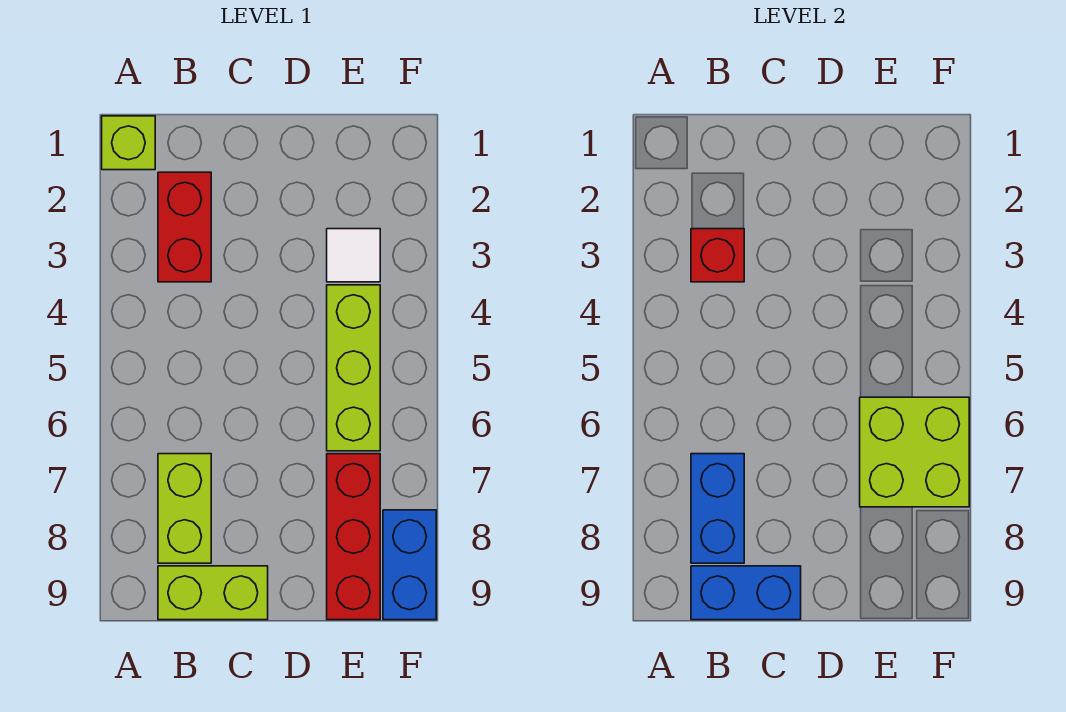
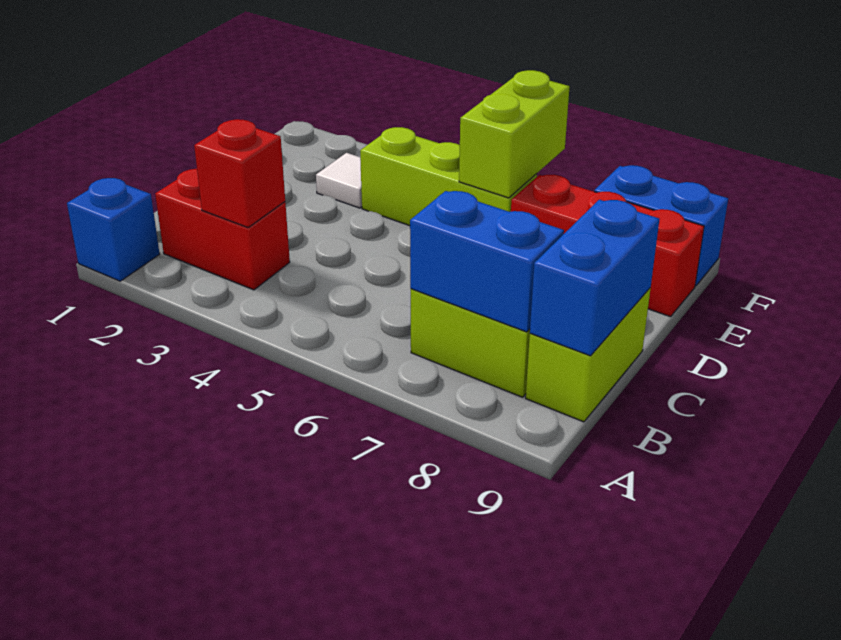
lime 1x1 brick [102,116,155,170] -> blue 1x1 brick [67,178,160,281]
lime 2x2 brick [860,397,969,507] -> lime 1x2 brick [459,70,570,198]

